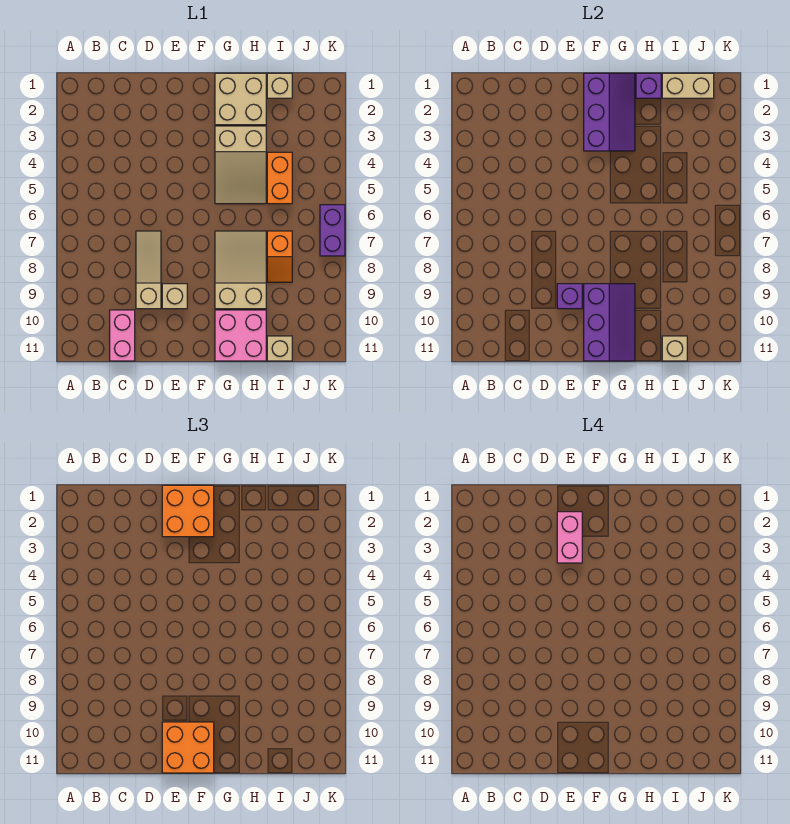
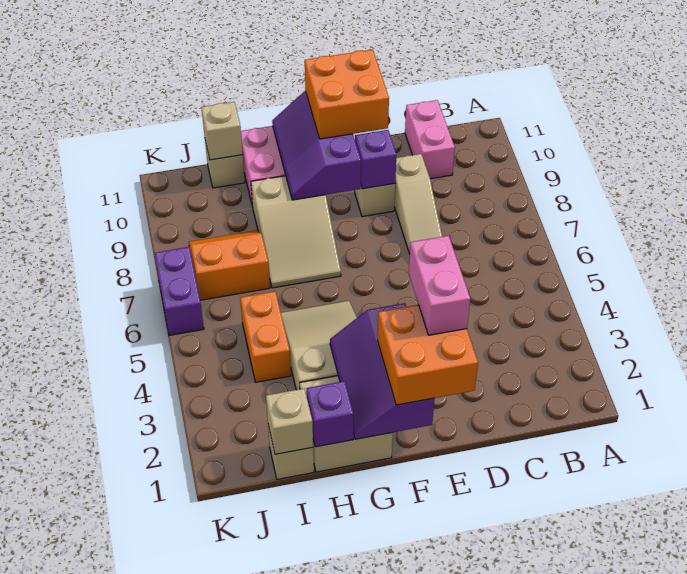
tan 1x2 brick [662,73,714,98] -> tan 1x1 brick [266,389,313,454]
orange 1x2 slope [267,231,292,282] -> orange 2x2 slope [189,230,270,300]

